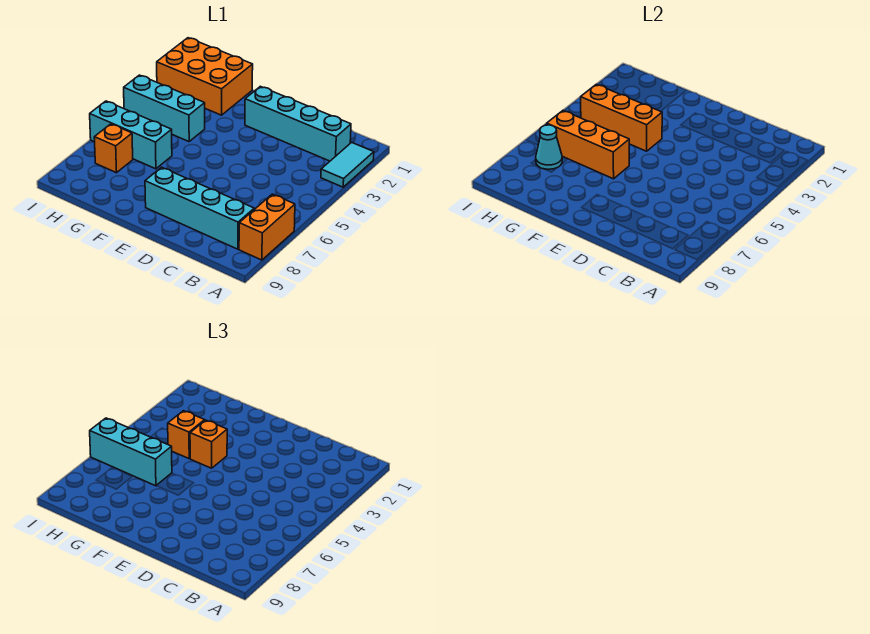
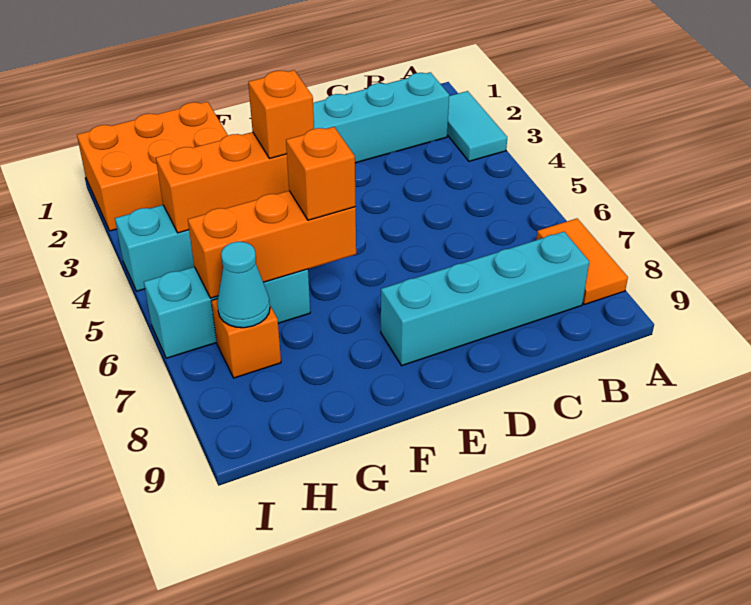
orange 1x2 brick [239,194,295,260] -> orange 1x2 tile [536,219,628,305]
orange 1x1 brick [168,411,205,458] -> orange 1x1 brick moved to [286,127,356,220]
cyan 1x3 brick [90,418,172,486] -> none

